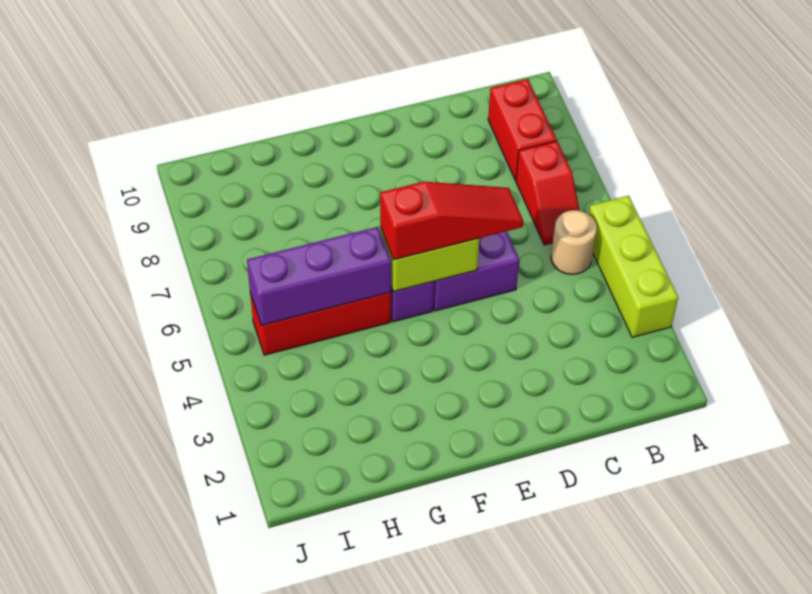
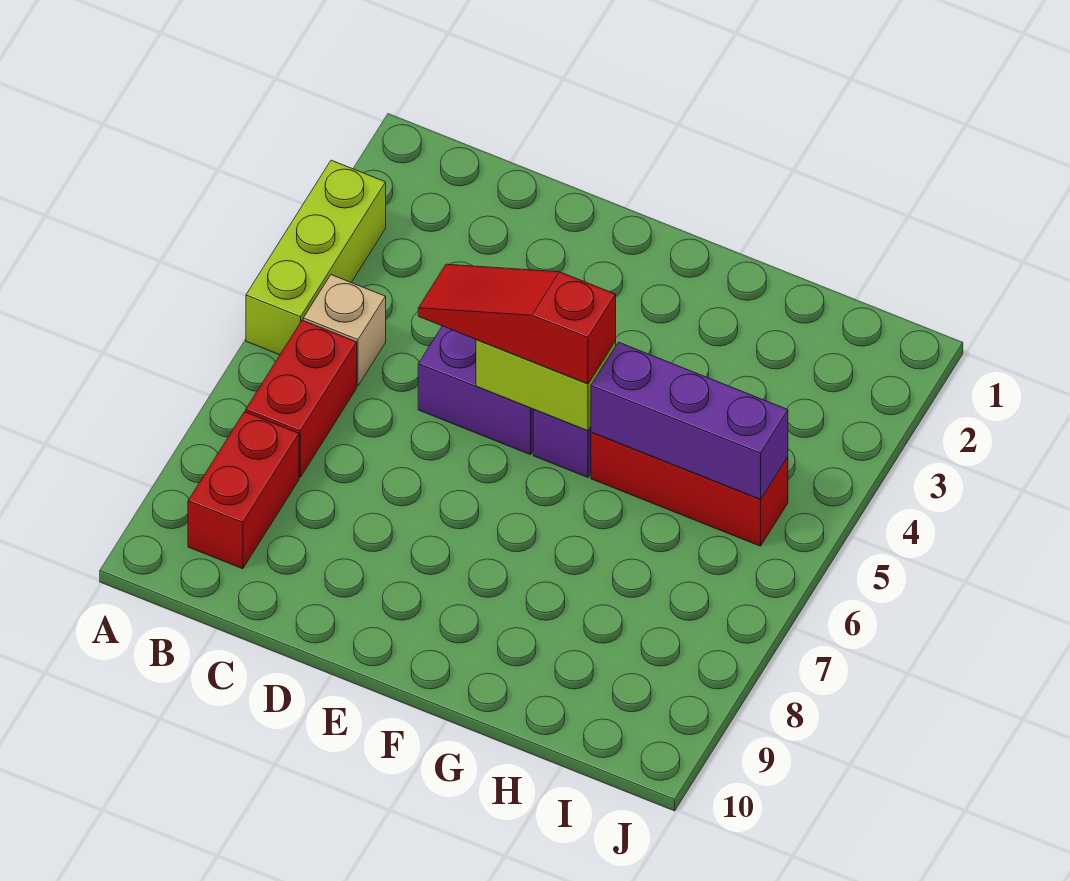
tan 1x1 round brick [551,210,597,274] -> tan 1x1 brick [303,275,386,386]
red 1x2 slope [516,141,579,245] -> red 1x2 brick [246,320,357,477]

